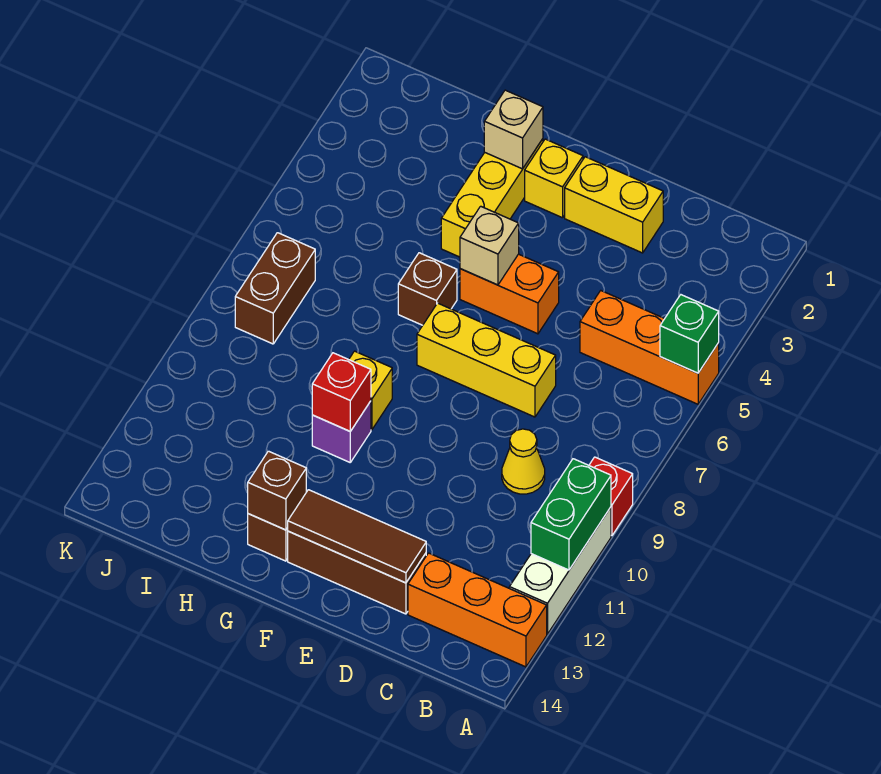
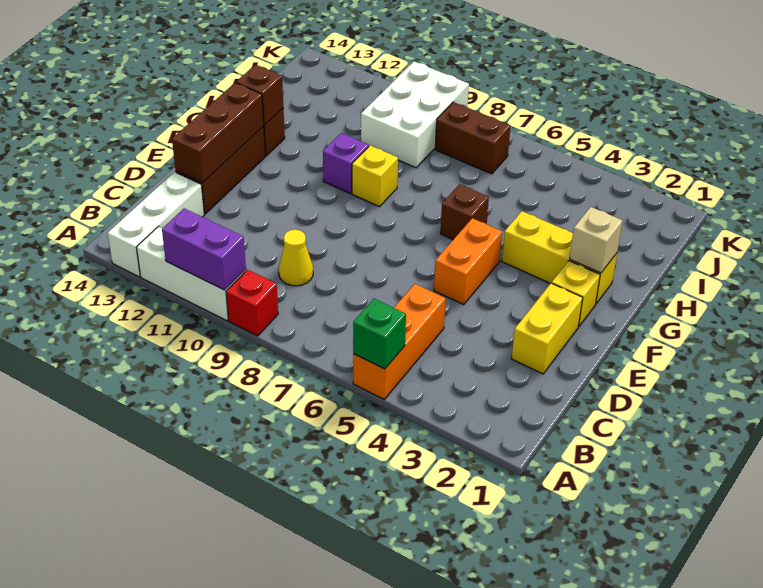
green 1x2 brick [531,459,611,570] -> purple 1x2 brick [162,208,246,290]
orange 1x3 brick [408,553,547,667] -> white 1x3 brick [108,172,204,277]
yellow 1x3 brick [417,303,556,417] -> none
brown 1x3 tile [288,490,426,583] -> brown 1x3 brick [172,83,264,183]
tan 1x1 brick [460,206,519,285] -> none
red 1x1 brick [312,353,371,431] -> none
none -> white 2x3 brick [361,62,469,168]

